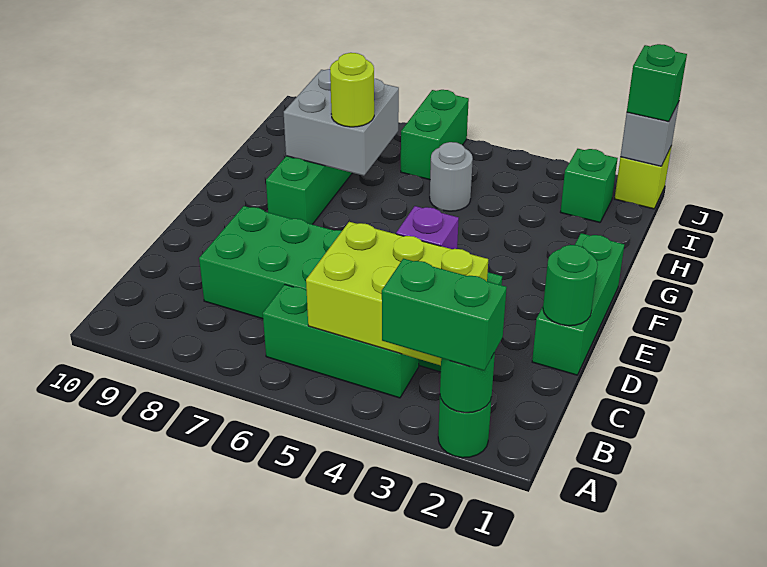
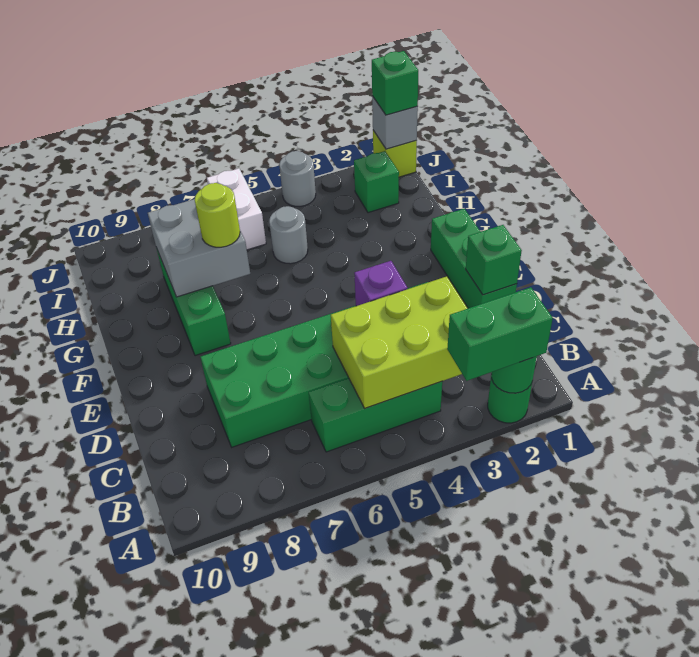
green 1x1 round brick [543,245,598,326] -> green 1x1 brick [466,225,522,295]
green 1x2 brick [401,90,469,180] -> white 1x2 brick [207,169,266,250]
none -> grey 1x1 round brick [279,151,316,206]

